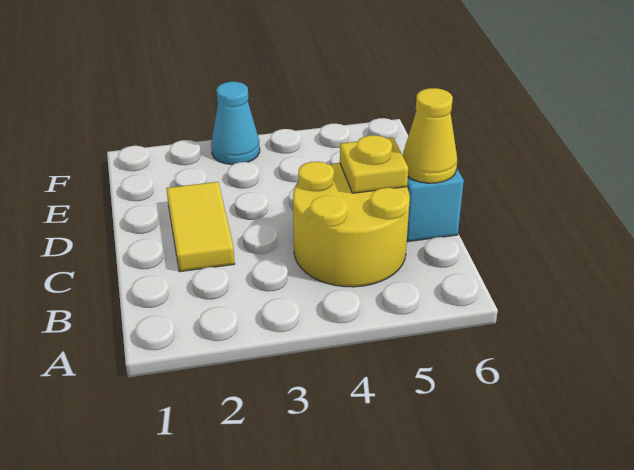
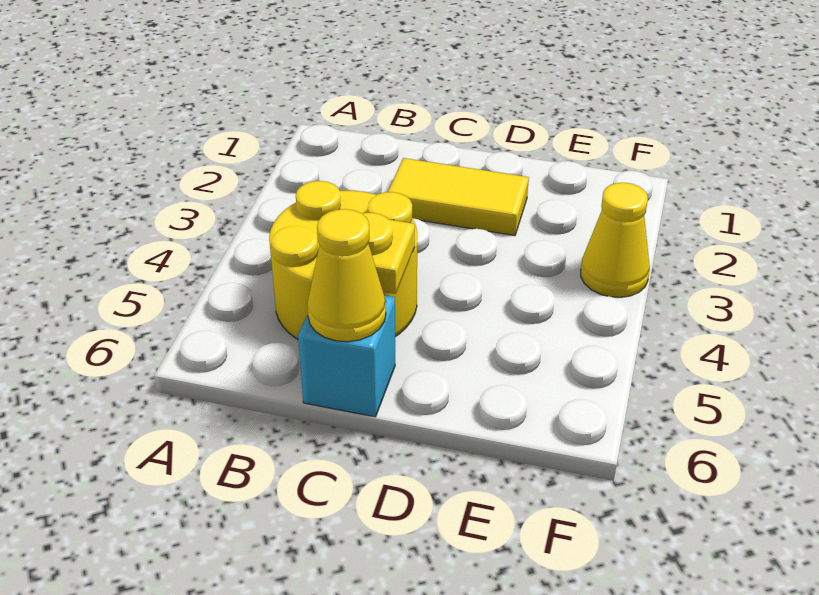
cyan 1x1 cone [211,82,260,165] -> yellow 1x1 cone [581,183,650,297]

